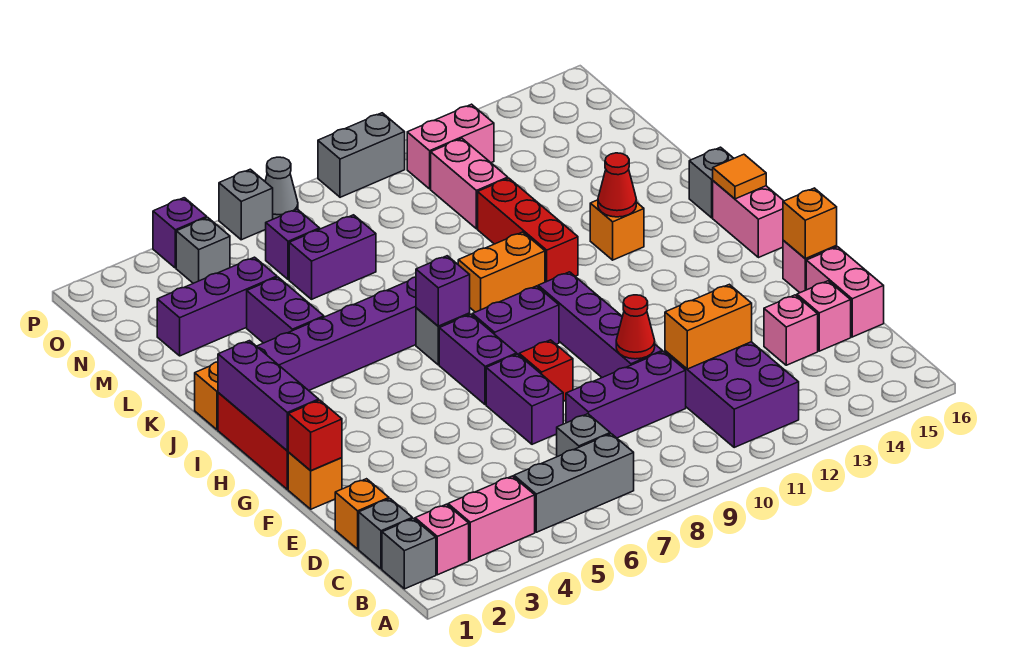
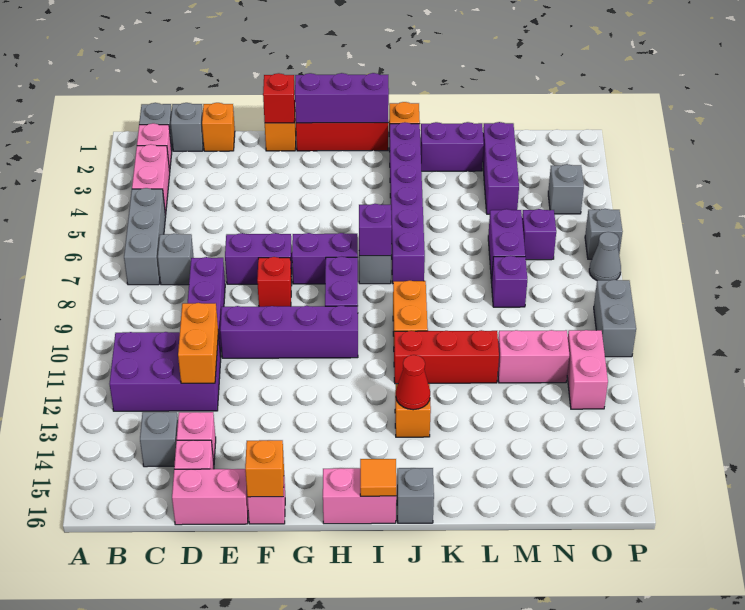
none -> grey 1x1 brick [140,412,178,467]
red 1x1 cone [616,295,655,359] -> none
purple 1x2 brick [247,277,324,343] -> purple 1x2 brick moved to [421,122,484,171]
purple 1x1 brick [153,198,207,268] -> purple 1x1 brick moved to [492,256,527,307]

